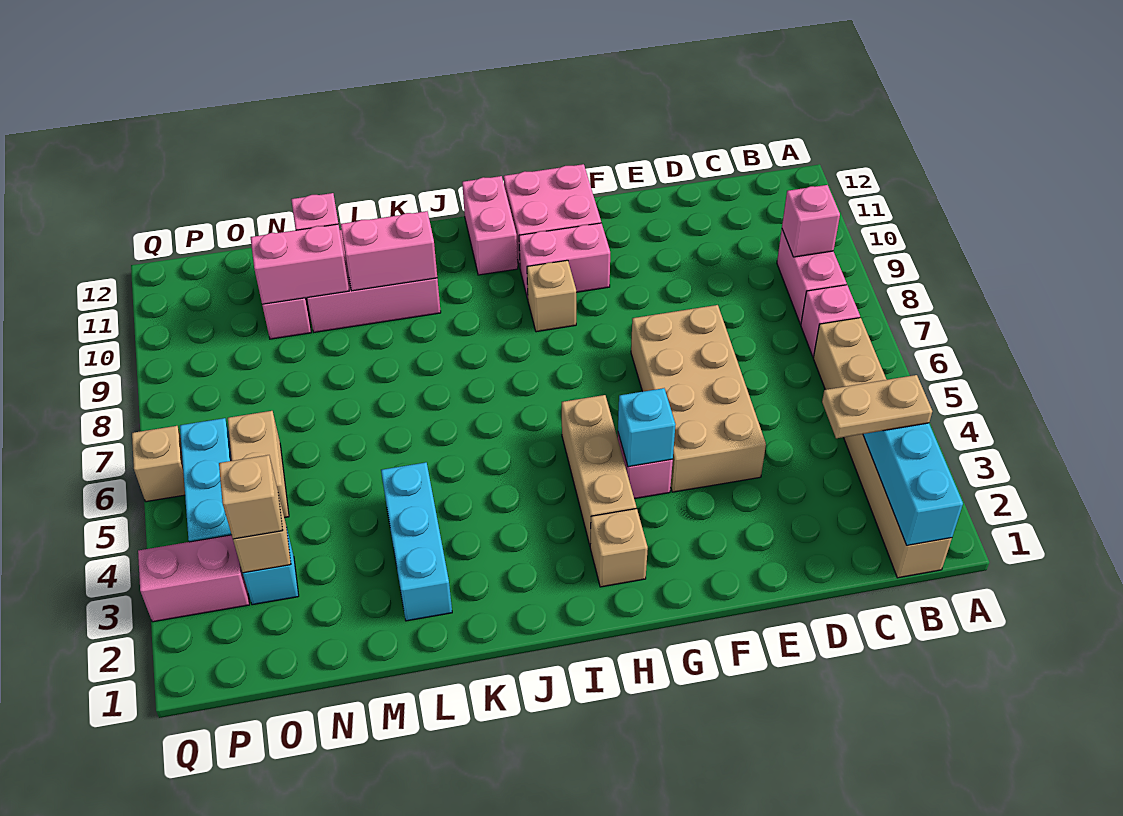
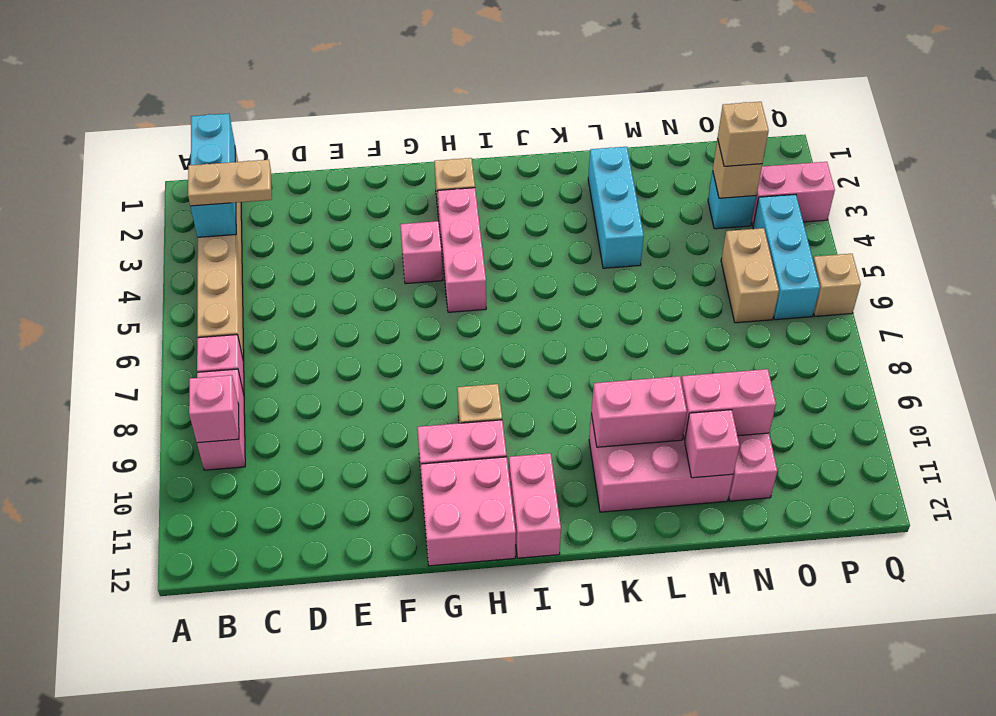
tan 2x4 brick [631,305,766,492] -> none
cyan 1x1 brick [618,388,676,467] -> none
tan 1x3 brick [562,395,636,545] -> pink 1x3 brick [437,188,486,312]

